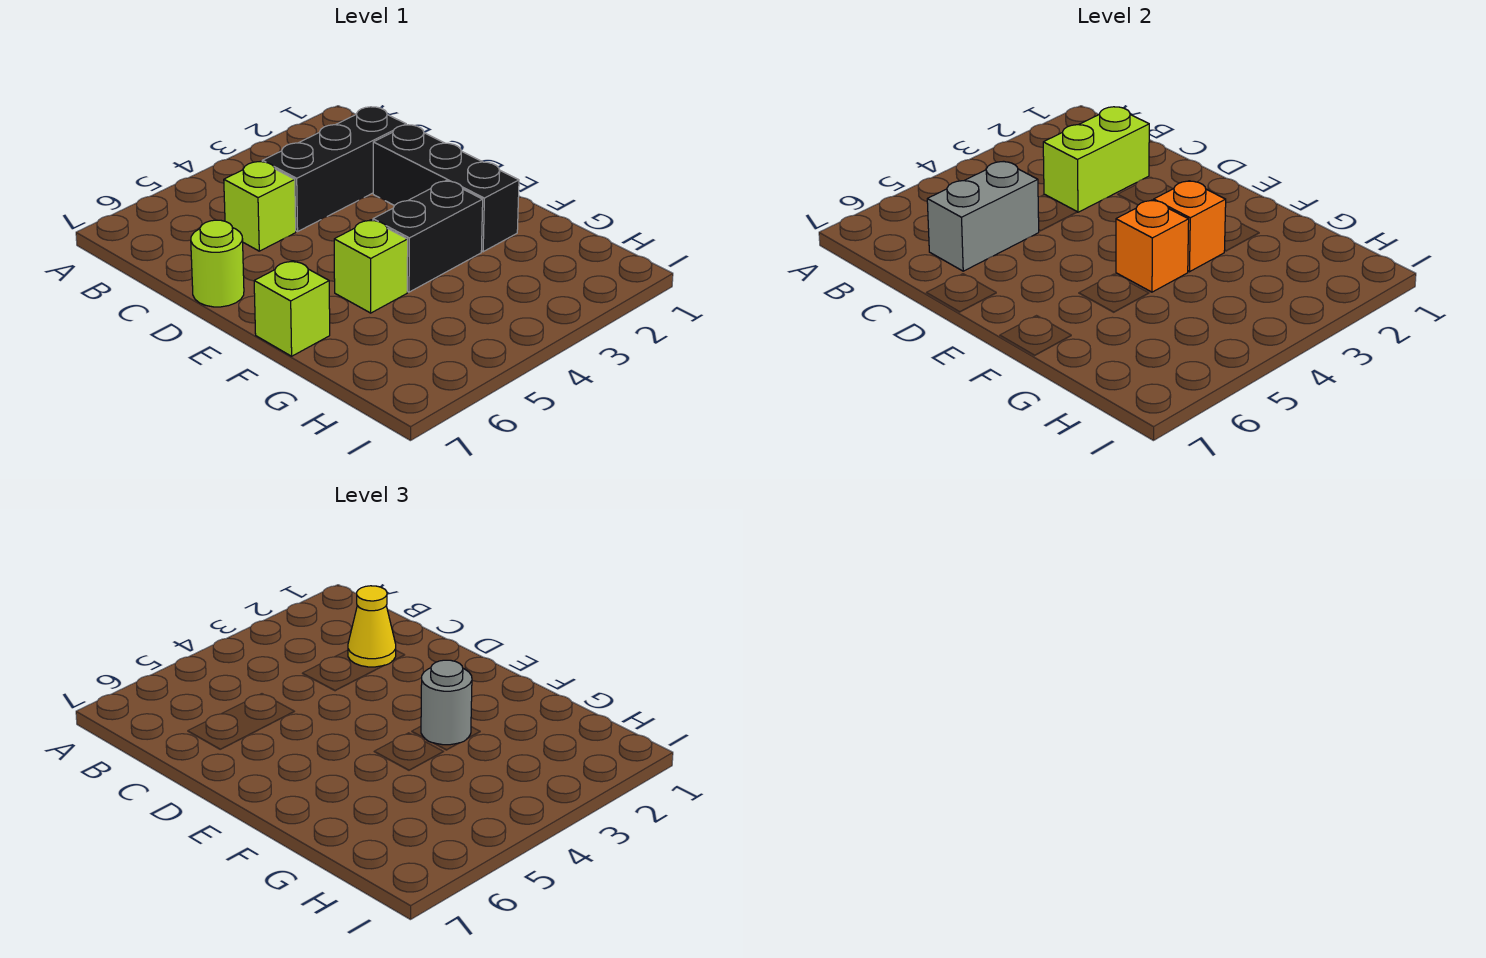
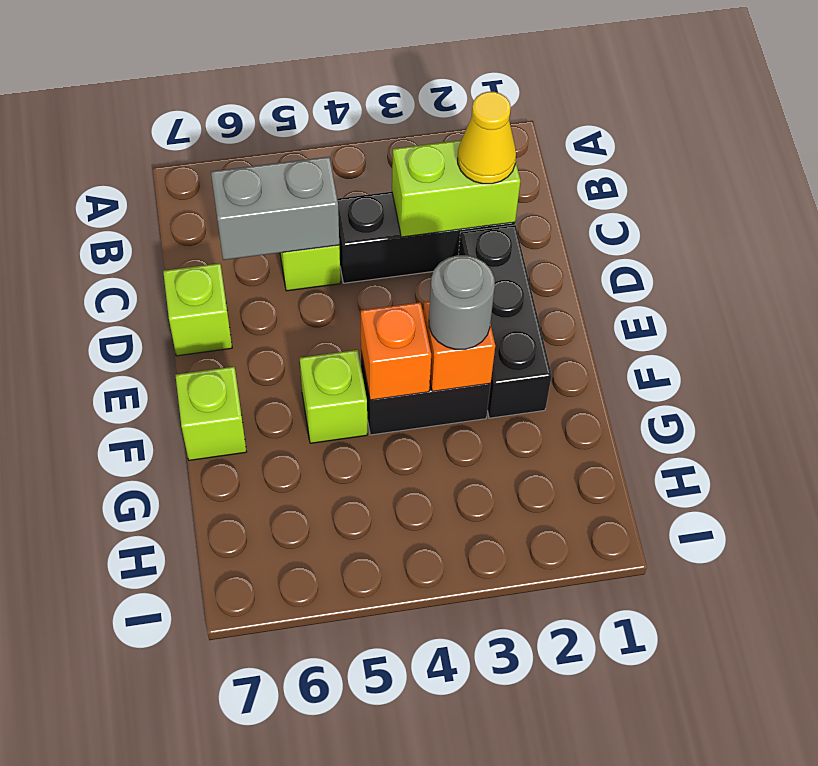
lime 1x1 round brick [191,220,244,307] -> lime 1x1 brick [163,263,232,356]

